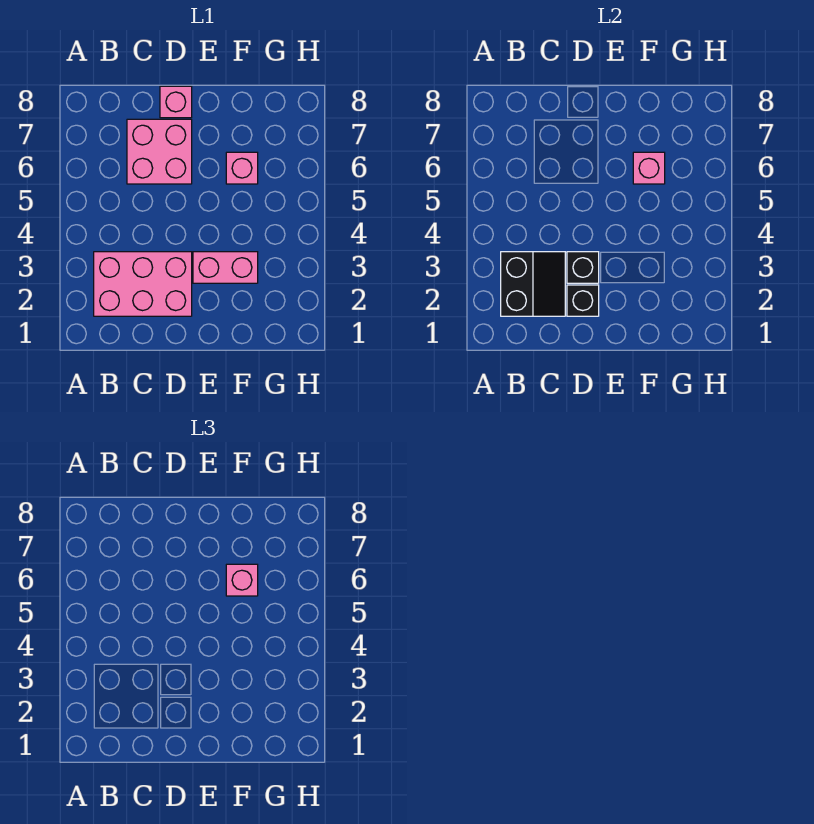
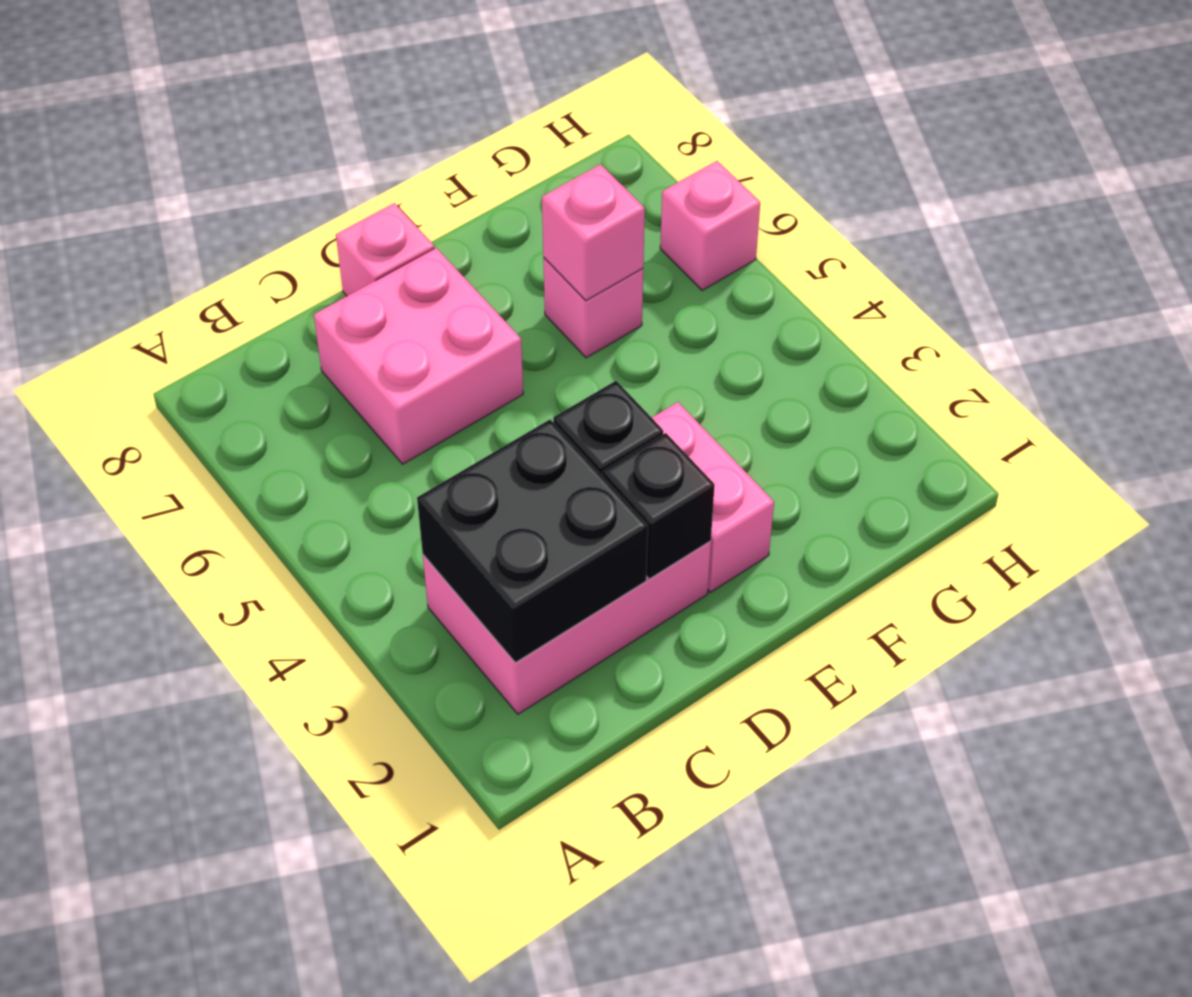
black 2x2 slope [501,252,565,316] -> black 2x2 brick [417,420,648,663]
pink 1x2 brick [193,252,258,283] -> pink 1x2 brick turned to [652,402,774,592]
pink 1x1 brick [226,564,258,596] -> pink 1x1 brick moved to [660,161,760,290]

